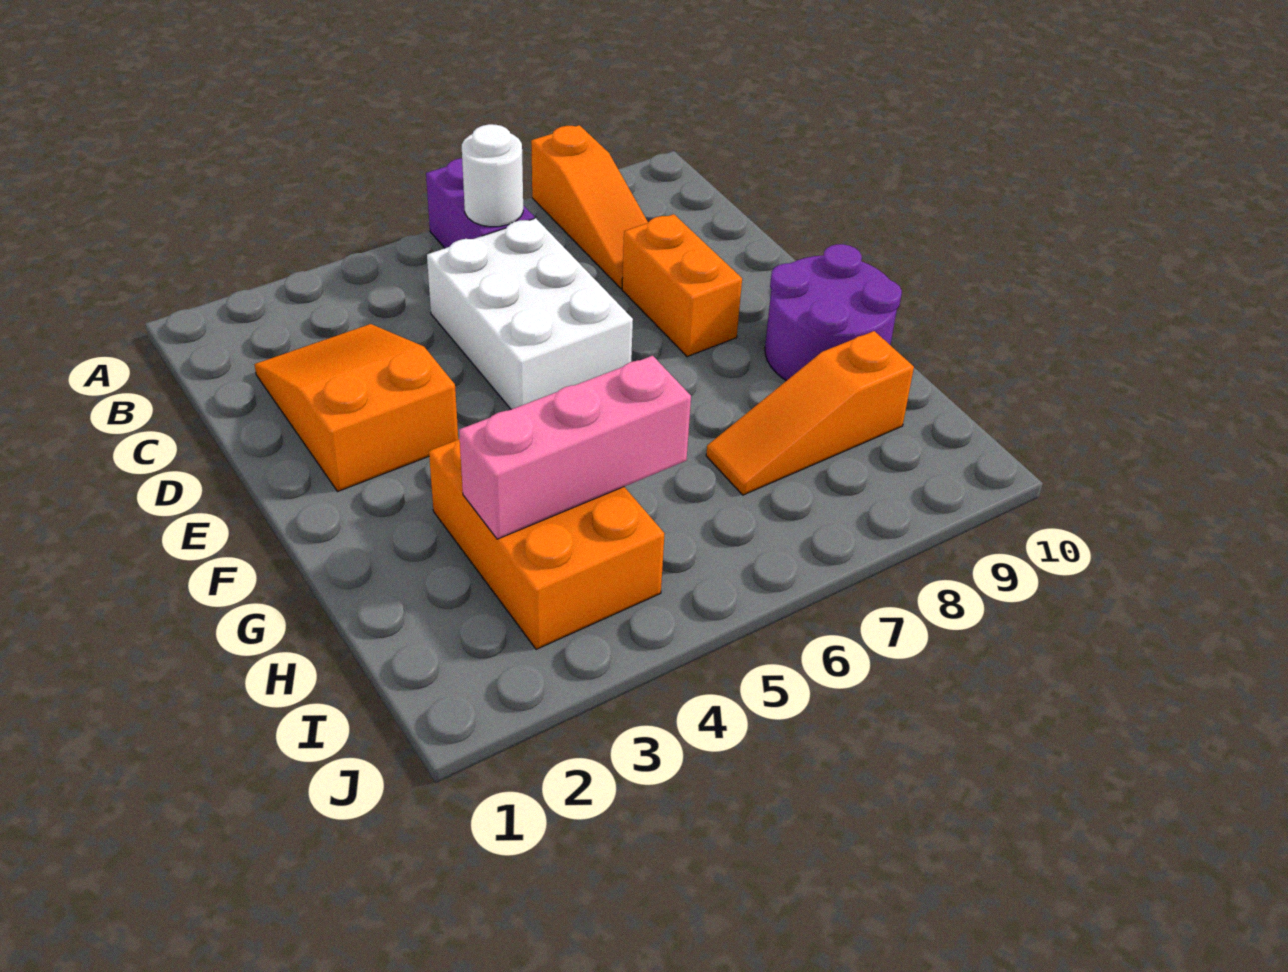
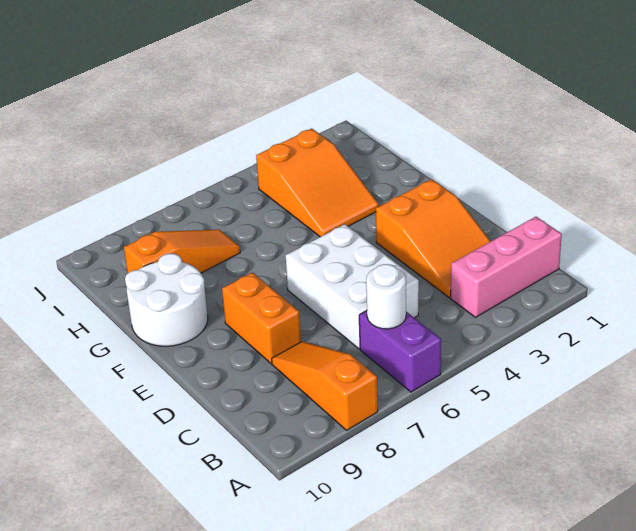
purple 2x2 round brick [765,244,902,381] -> white 2x2 round brick [125,254,208,346]
orange 2x3 brick [429,438,665,649] -> orange 2x3 slope [256,129,379,237]
pink 1x3 brick [459,356,691,539] -> pink 1x3 brick moved to [451,217,562,317]

